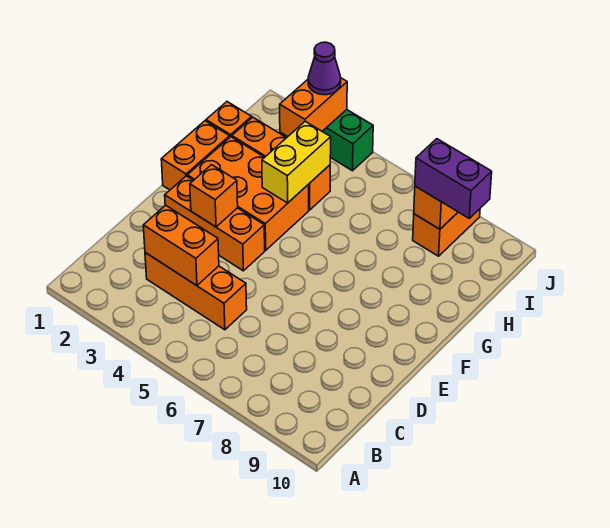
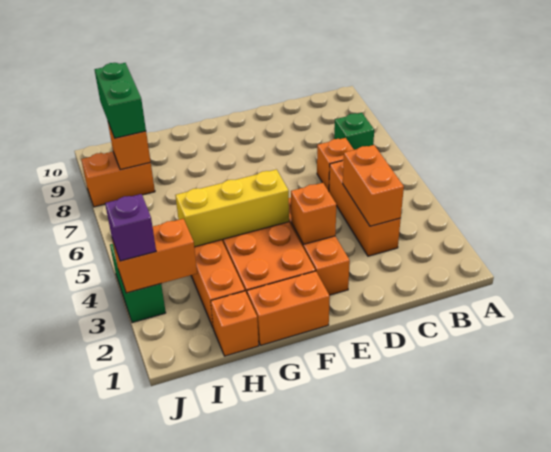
none -> green 1x1 brick [334,113,374,150]
none -> orange 1x1 brick [317,138,354,191]
yellow 1x2 brick [262,121,331,203] -> yellow 1x3 brick [175,169,289,247]
purple 1x2 brick [415,139,492,218] -> green 1x2 brick [95,63,146,138]
purple 1x1 cone [308,42,341,95] -> purple 1x1 brick [105,194,156,261]

